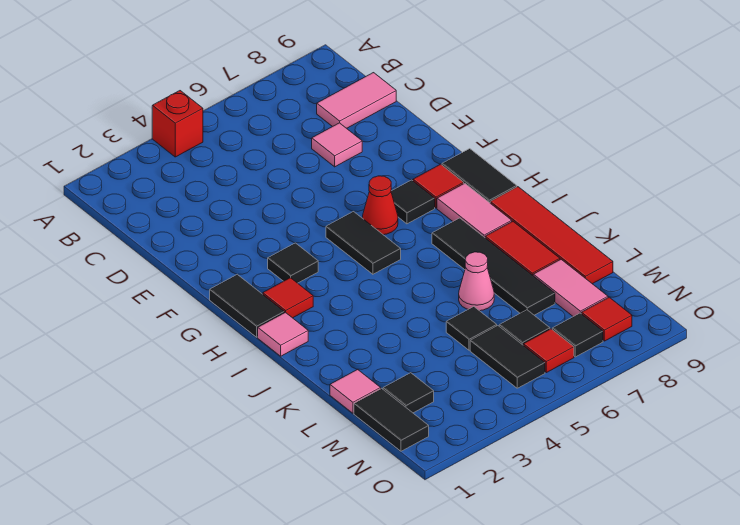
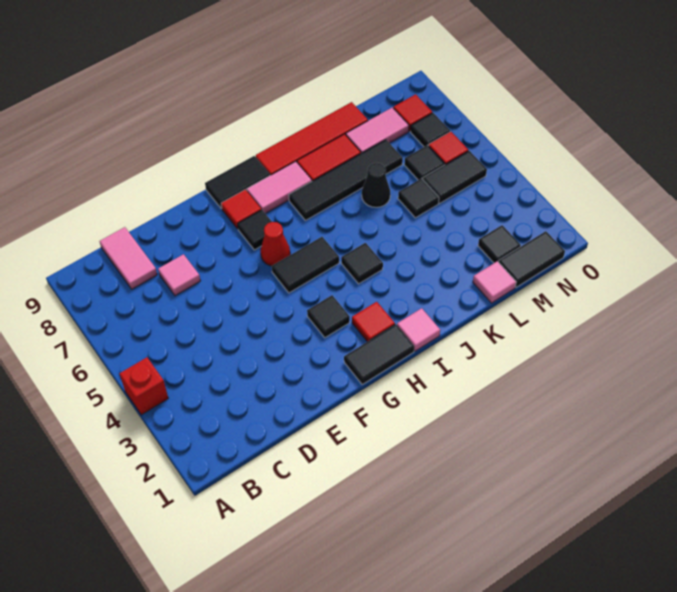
none -> black 1x1 tile [341,243,383,284]
pink 1x1 cone [459,252,494,311] -> black 1x1 cone [362,163,390,207]

